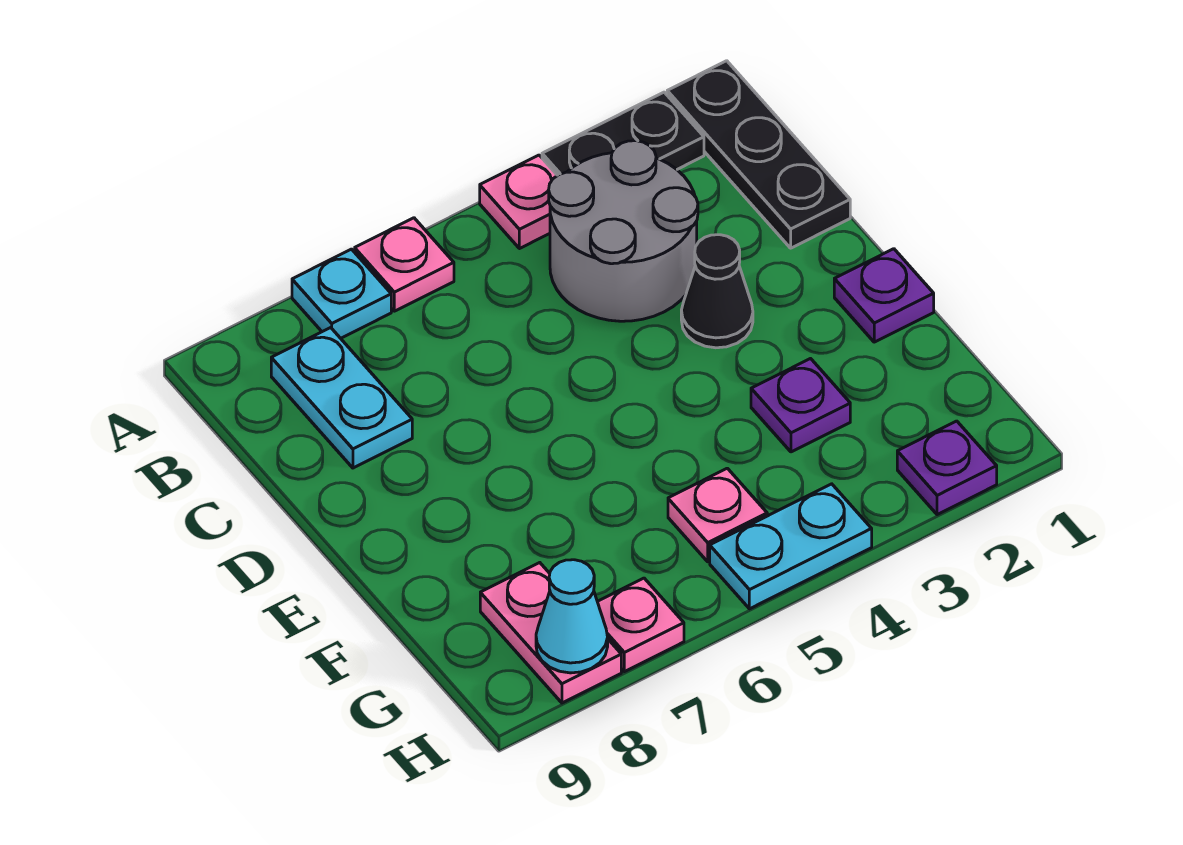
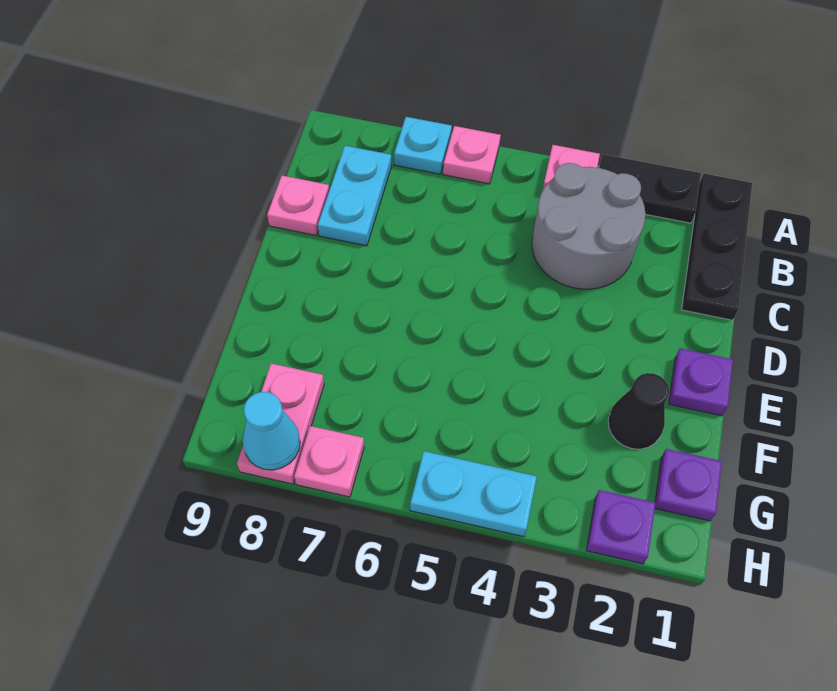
black 1x1 cone [681,235,753,348] -> black 1x1 cone moved to [608,373,669,449]
purple 1x1 plate [751,359,850,452] -> purple 1x1 plate moved to [655,449,722,521]
pink 1x1 plate [668,468,767,562] -> pink 1x1 plate moved to [267,176,329,236]

